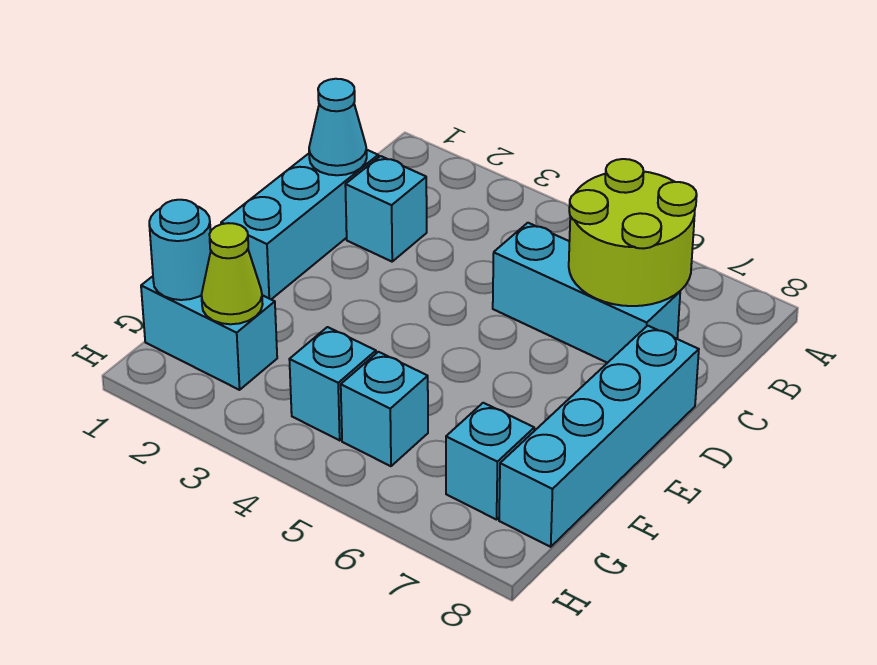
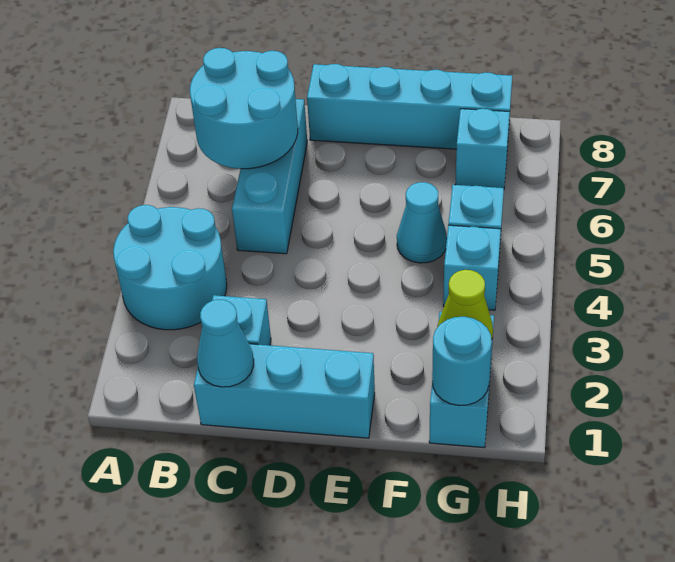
none -> cyan 2x2 round brick [113,205,227,330]
lime 2x2 round brick [569,159,697,306] -> cyan 2x2 round brick [190,48,298,169]
none -> cyan 1x1 cone [397,182,447,263]

